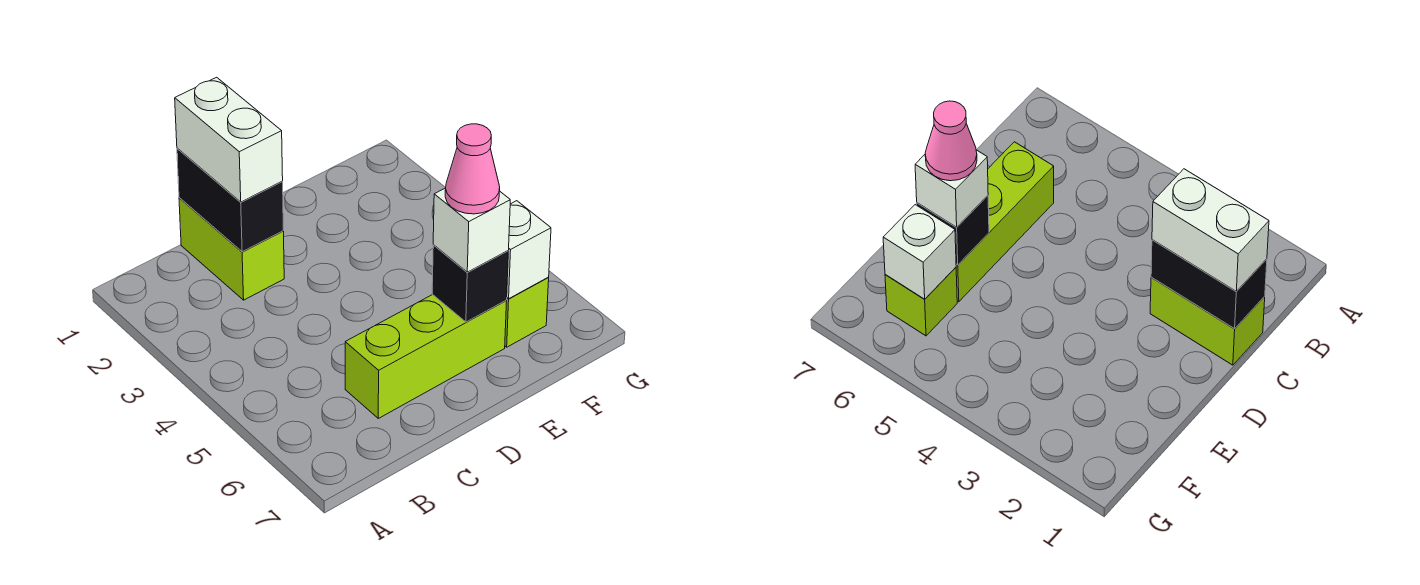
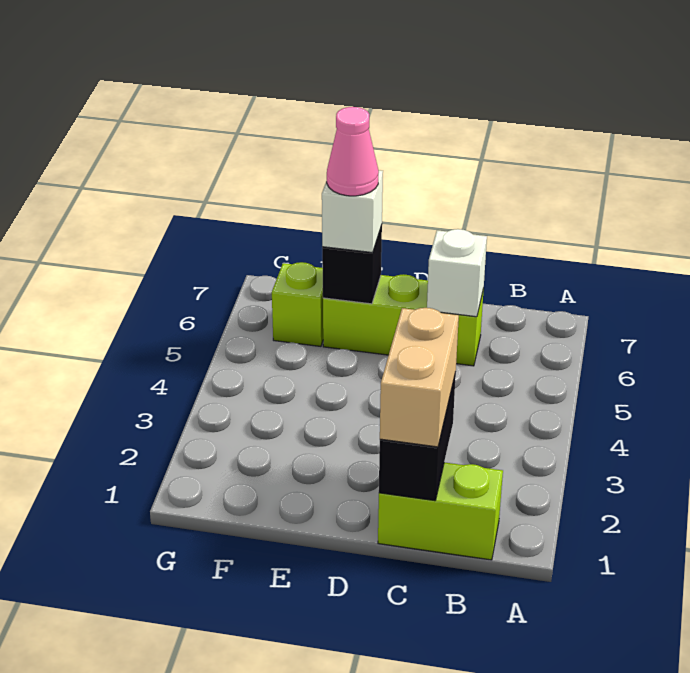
lime 1x2 brick [179,198,284,300] -> lime 1x2 brick turned to [378,462,503,560]
white 1x2 brick [175,77,283,202] -> tan 1x2 brick [380,308,459,447]
white 1x1 brick [507,201,551,299] -> white 1x1 brick moved to [427,229,487,317]

